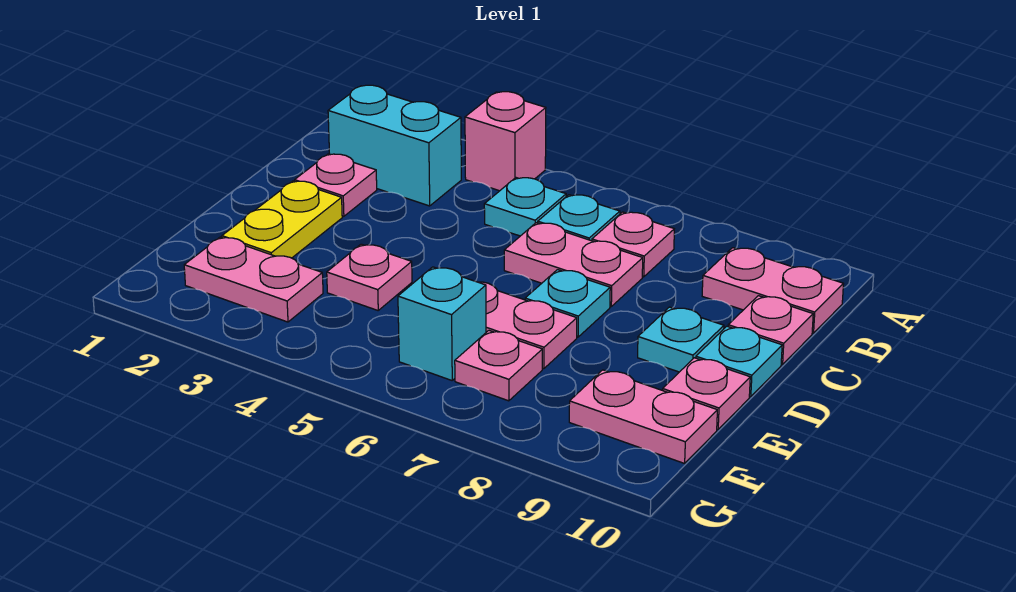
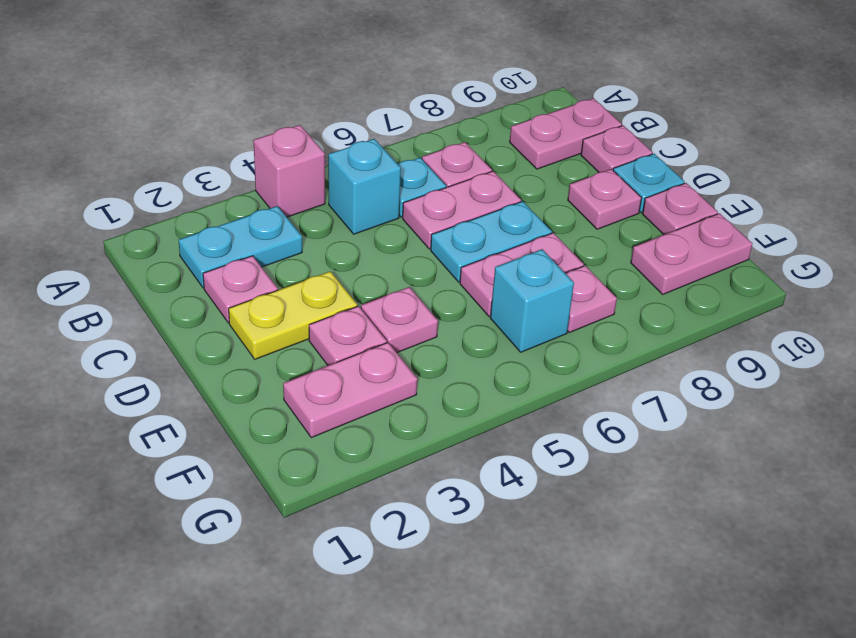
cyan 1x2 brick [328,85,461,206] -> cyan 1x2 plate [179,206,302,288]
cyan 1x1 plate [484,178,566,236] -> cyan 1x1 brick [328,139,401,234]
yellow 1x2 plate [222,181,342,258] -> yellow 1x2 plate turned to [229,271,357,359]
cyan 1x1 plate [525,270,610,337] -> cyan 1x2 plate [431,201,552,282]
cyan 1x1 plate [638,307,724,372] -> pink 1x1 plate [568,169,641,229]
none -> pink 1x1 plate [309,306,387,366]

